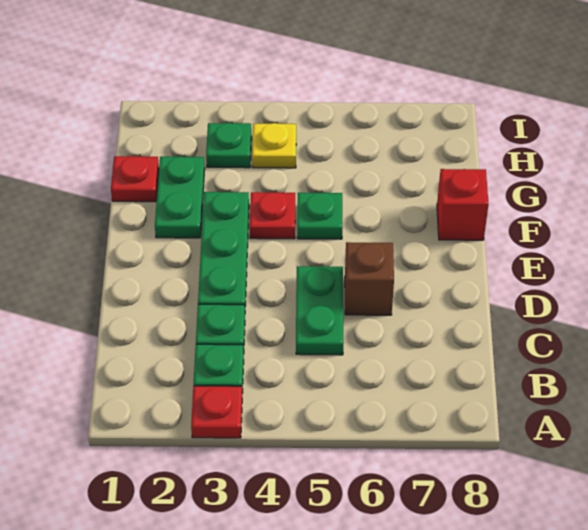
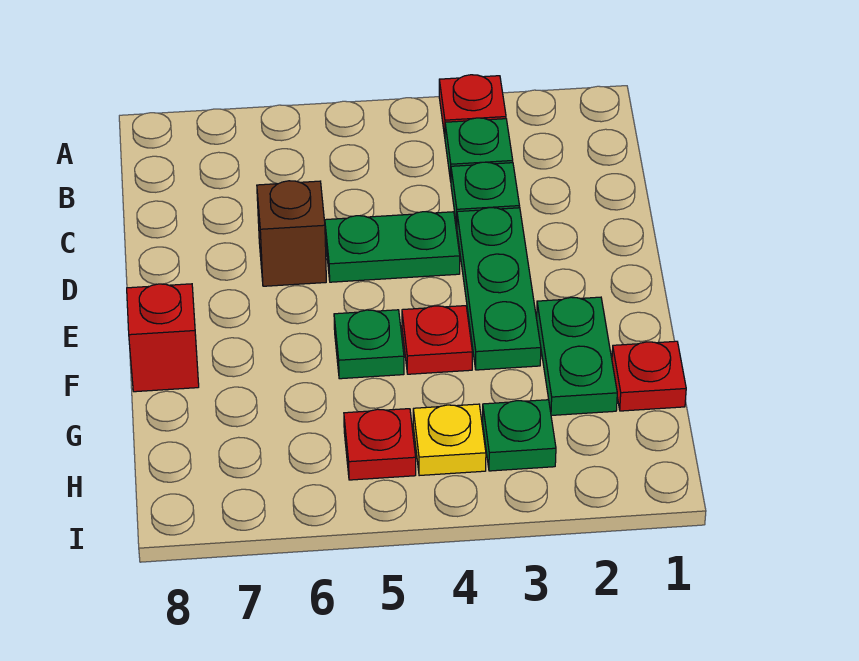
green 1x2 plate [296,266,344,355] -> green 1x2 plate turned to [325,212,460,282]
none -> red 1x1 plate [344,409,416,480]

